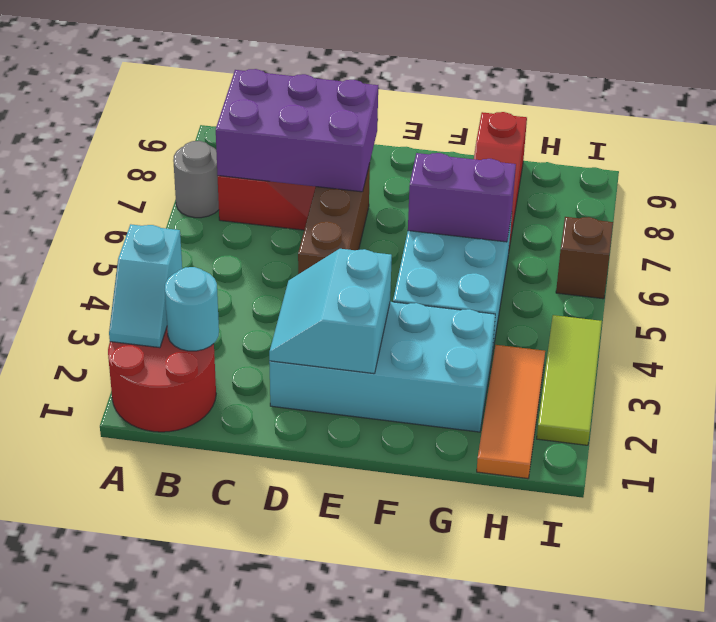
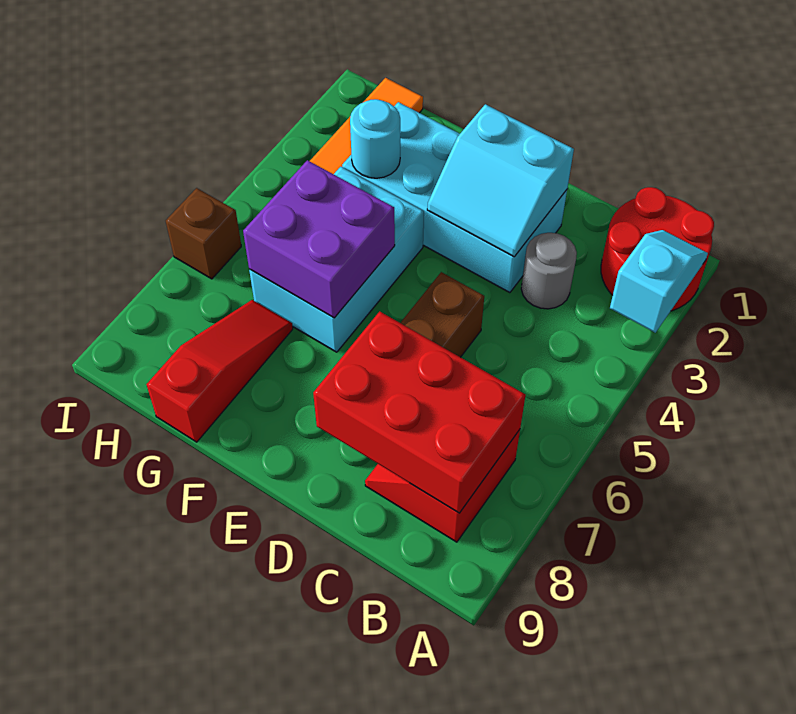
grey 1x1 round brick [173,141,219,218] -> grey 1x1 round brick moved to [521,233,577,309]
cyan 1x1 round brick [165,267,219,351] -> cyan 1x1 round brick moved to [350,99,400,178]
purple 2x3 brick [216,69,378,192] -> red 2x3 brick [313,311,525,513]
cyan 2x2 slope [269,249,392,374] -> cyan 2x2 slope turned to [427,104,574,257]
purple 1x2 brick [408,153,516,242] -> purple 2x2 brick [243,160,395,318]
lime 1x3 tile [537,315,602,445] -> none

